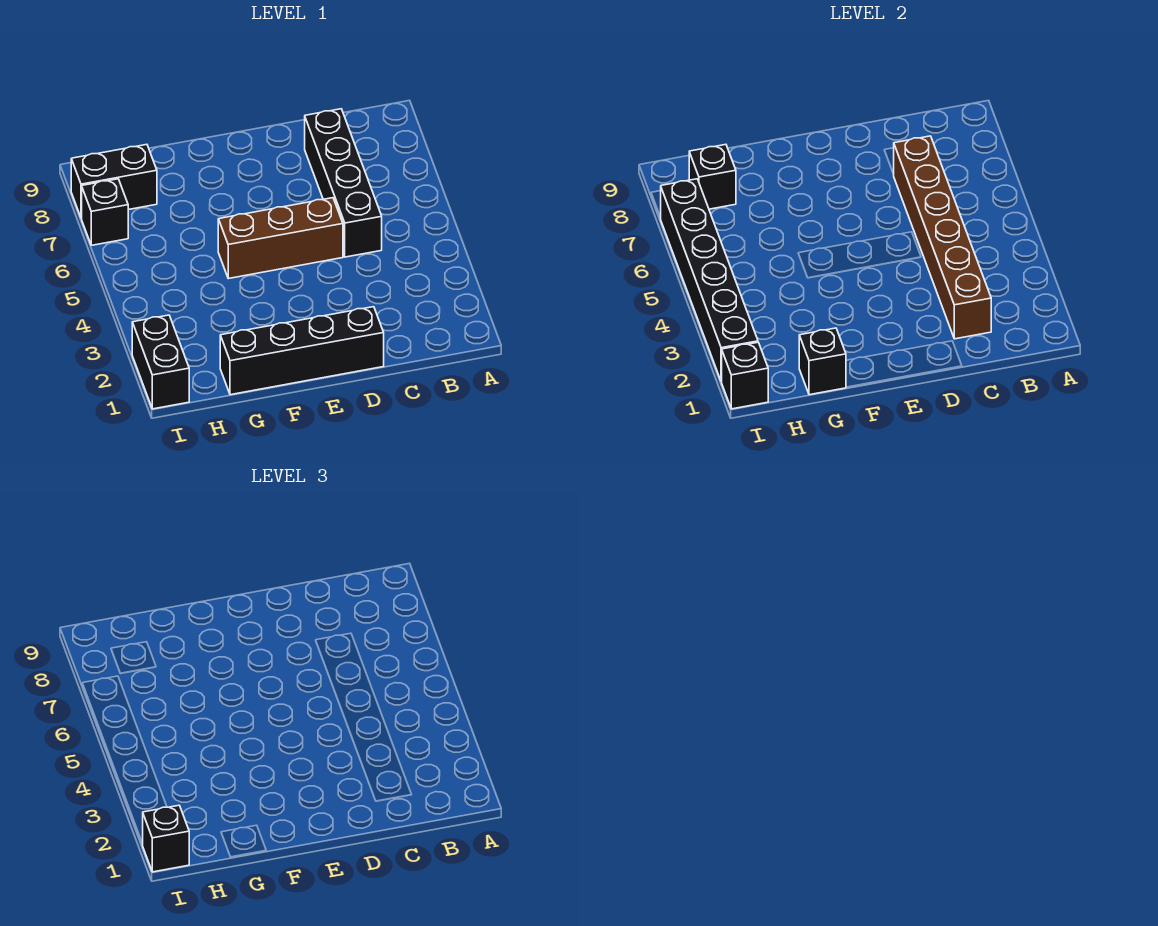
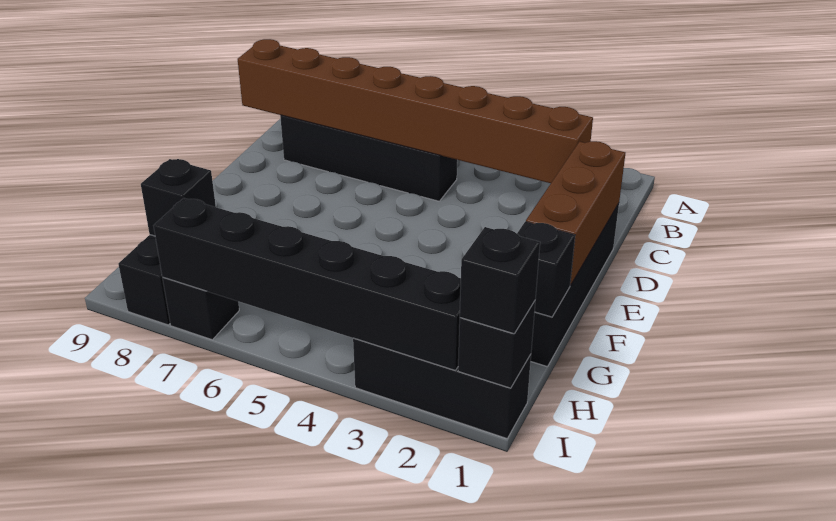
brown 1x6 brick [894,136,991,339] -> brown 1x8 brick [238,39,593,183]
brown 1x3 brick [218,198,343,279] -> brown 1x3 brick moved to [526,141,625,285]
black 1x2 brick [132,315,189,409] -> black 1x3 brick [353,338,531,438]

